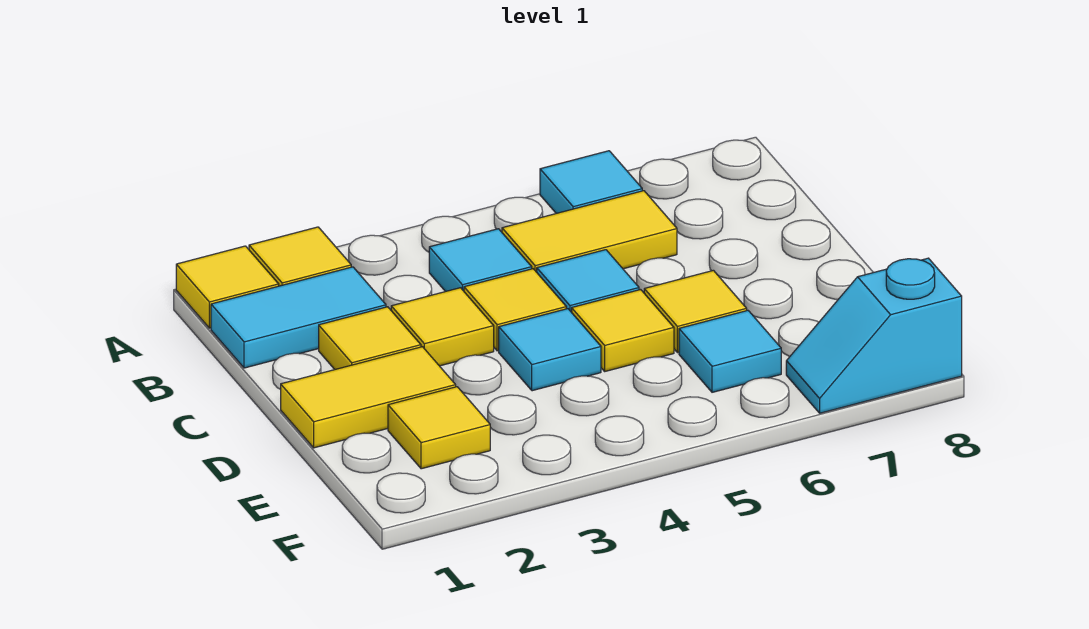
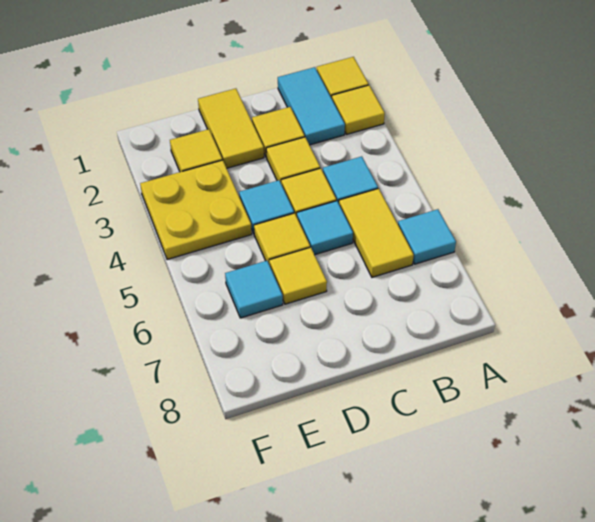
none -> yellow 2x2 plate [140,160,252,260]
cyan 1x2 slope [786,258,962,413] -> none

